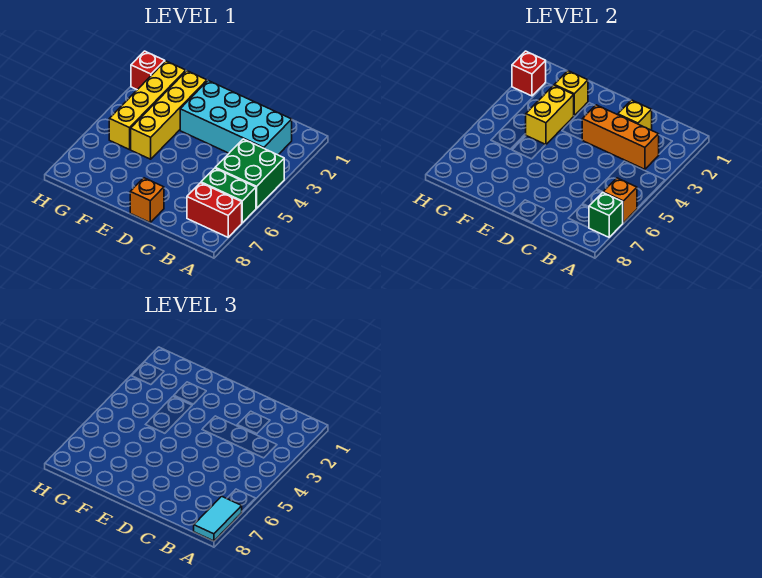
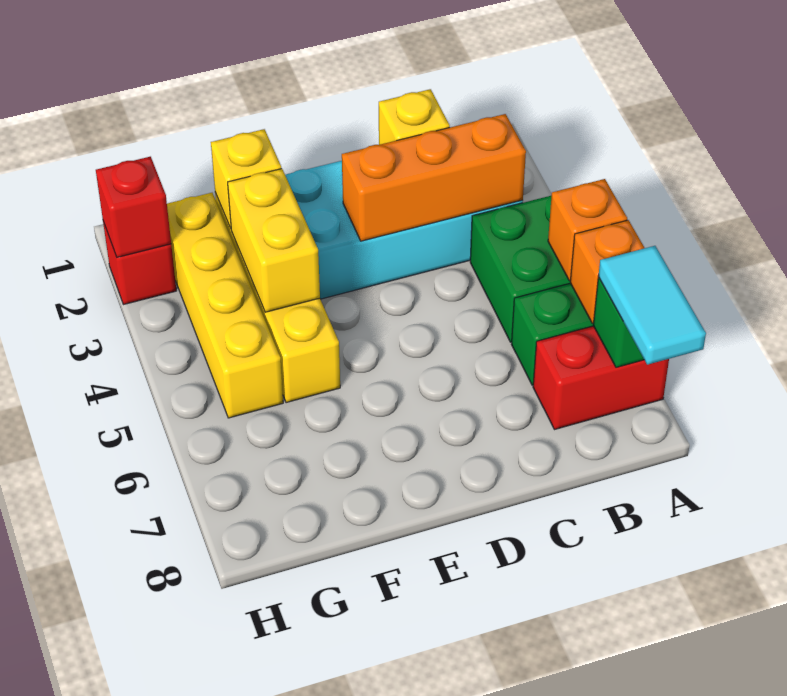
orange 1x1 brick [130,178,164,222] -> orange 1x1 brick moved to [548,179,627,281]

